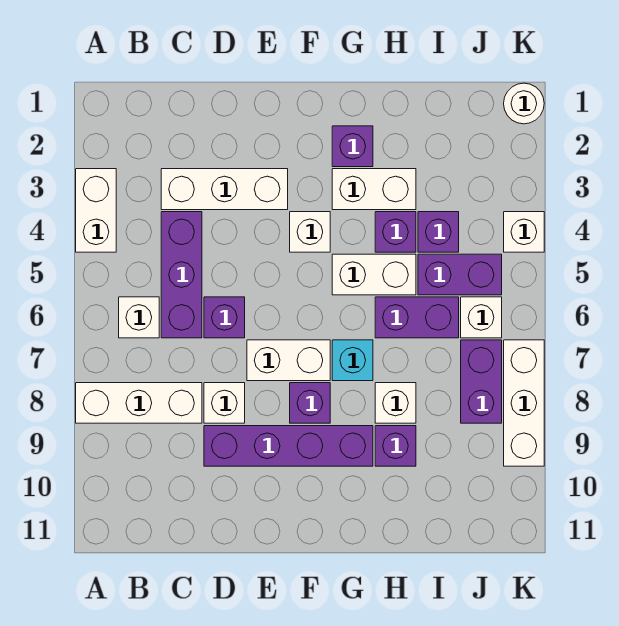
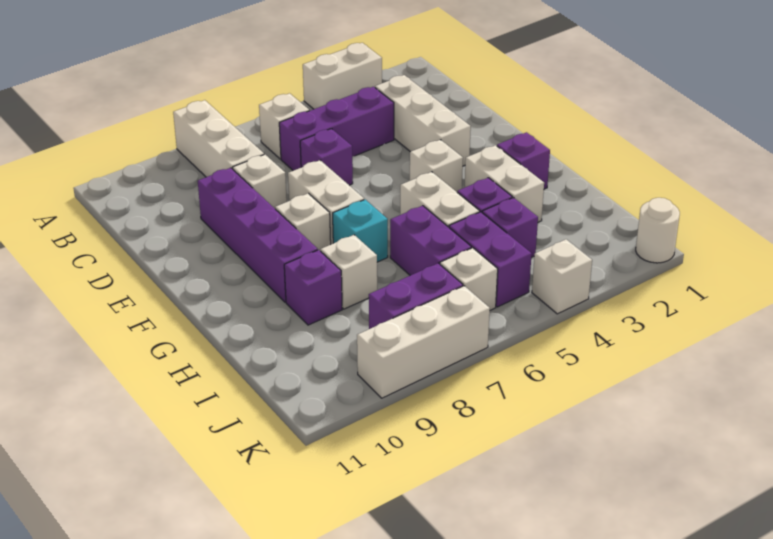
purple 1x1 brick [290,383,330,423] -> white 1x1 brick [275,193,331,251]

